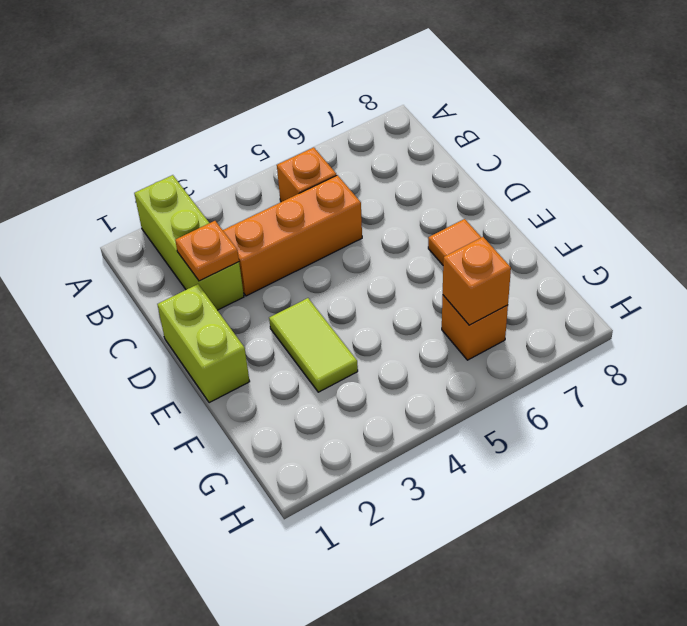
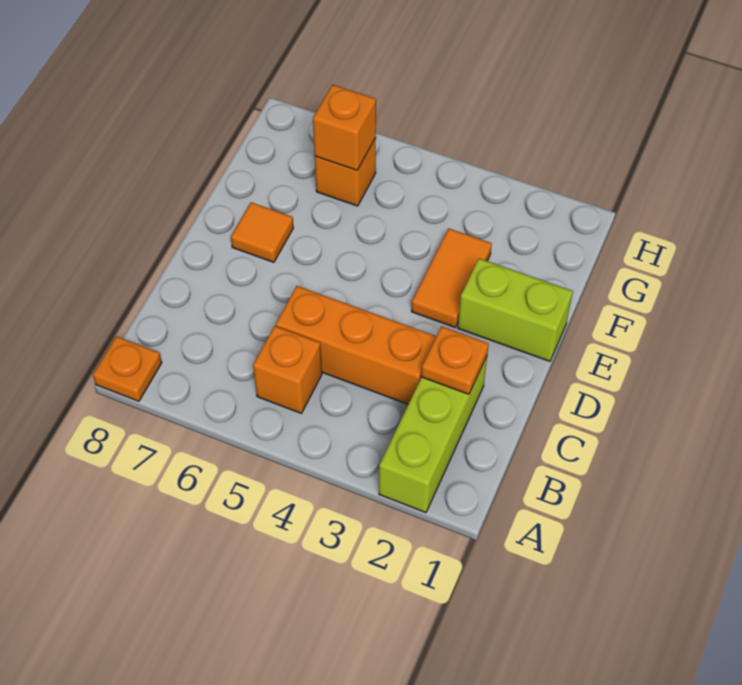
none -> orange 1x1 plate [93,336,162,401]
lime 1x2 brick [157,284,250,403] -> lime 1x2 brick turned to [458,259,573,361]
lime 1x2 tile [269,298,358,392] -> orange 1x2 tile [411,228,492,327]

